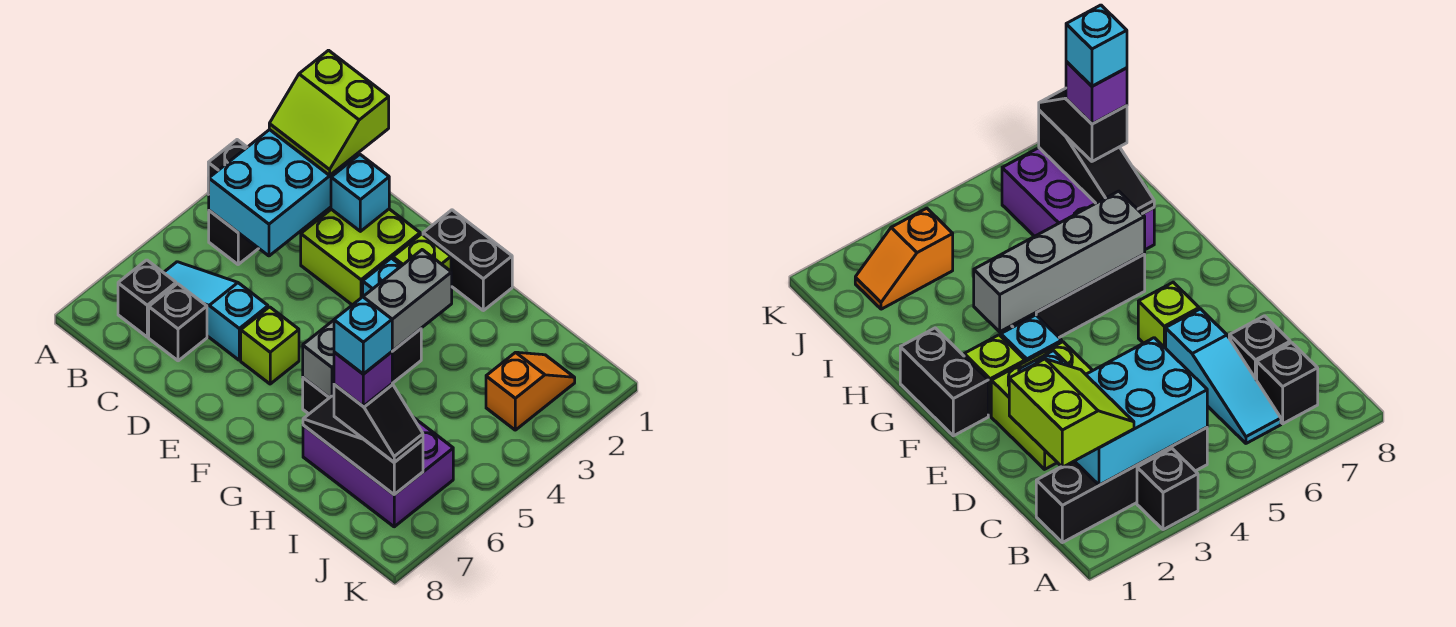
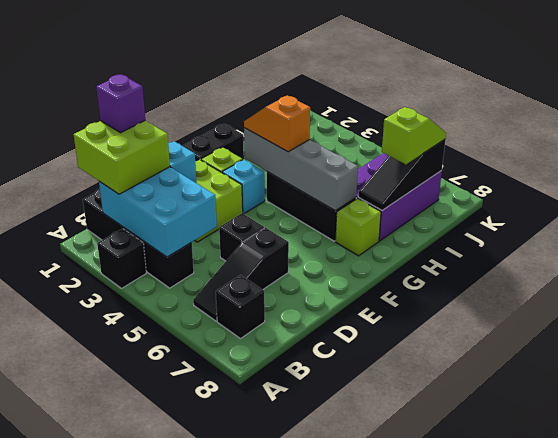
lime 2x2 slope [269,50,389,175] -> lime 2x2 brick [74,121,170,194]
cyan 1x3 slope [163,262,268,360] -> black 1x3 slope [193,228,289,321]
black 1x1 brick [149,284,207,361] -> black 1x1 brick moved to [219,213,264,261]
lime 1x1 brick [241,307,299,384] -> lime 1x1 brick moved to [335,198,381,256]
black 1x2 slope [334,384,423,462] -> lime 1x2 slope [382,107,446,164]
purple 1x1 brick [334,352,392,406] -> purple 1x1 brick moved to [96,75,145,133]
cyan 1x1 brick [334,297,392,374] -> none
orange 1x2 slope [486,352,575,430] -> orange 1x2 slope moved to [244,95,310,152]

